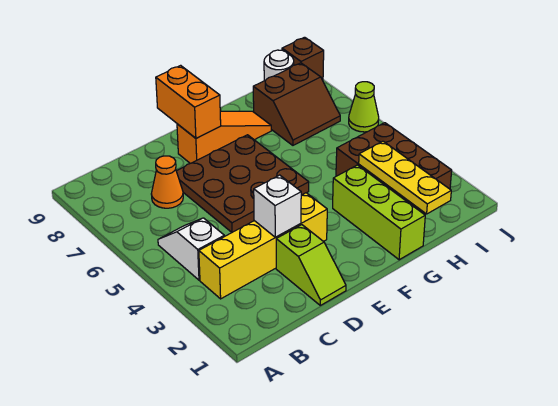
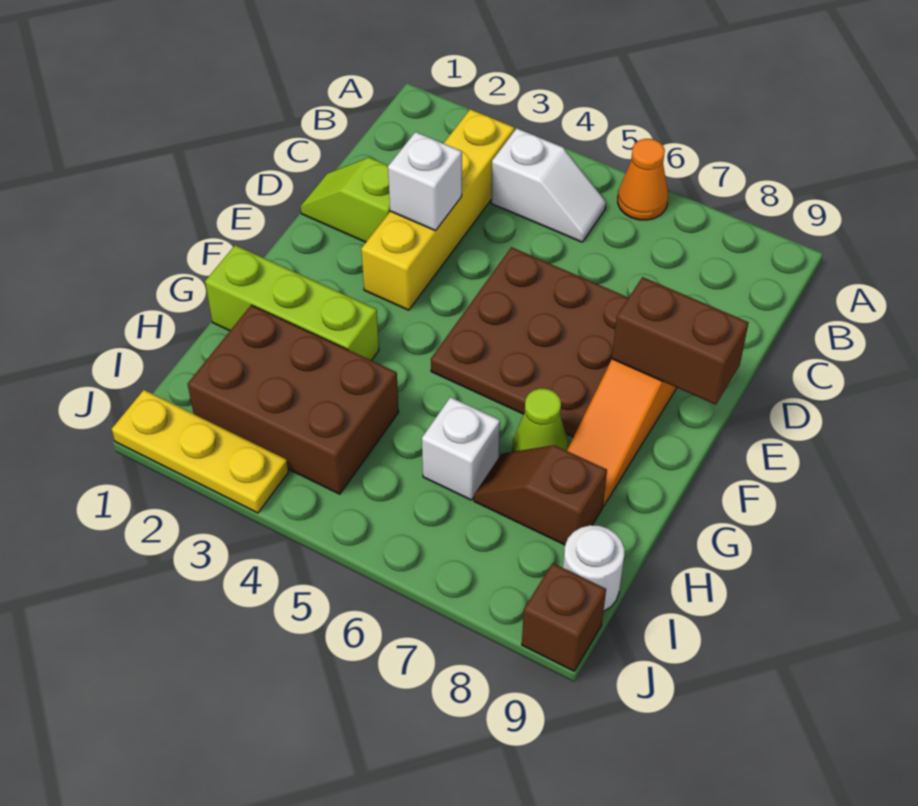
orange 1x1 cone [151,156,183,208] -> orange 1x1 cone moved to [618,139,668,220]
orange 1x2 brick [156,65,221,138] -> brown 1x2 brick [612,277,749,405]
yellow 1x3 plate [359,141,451,214] -> yellow 1x3 plate moved to [112,390,289,513]
none -> white 1x1 brick [422,397,500,500]
brown 2x2 slope [253,63,340,145] -> brown 1x2 slope [474,445,607,545]
lime 1x1 cone [349,82,379,132] -> lime 1x1 cone moved to [513,389,568,452]

